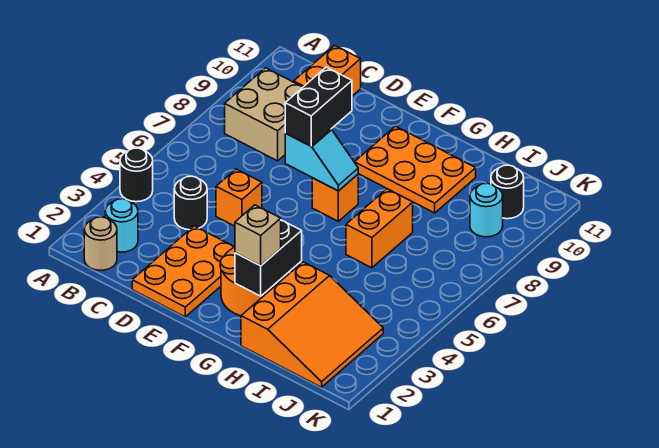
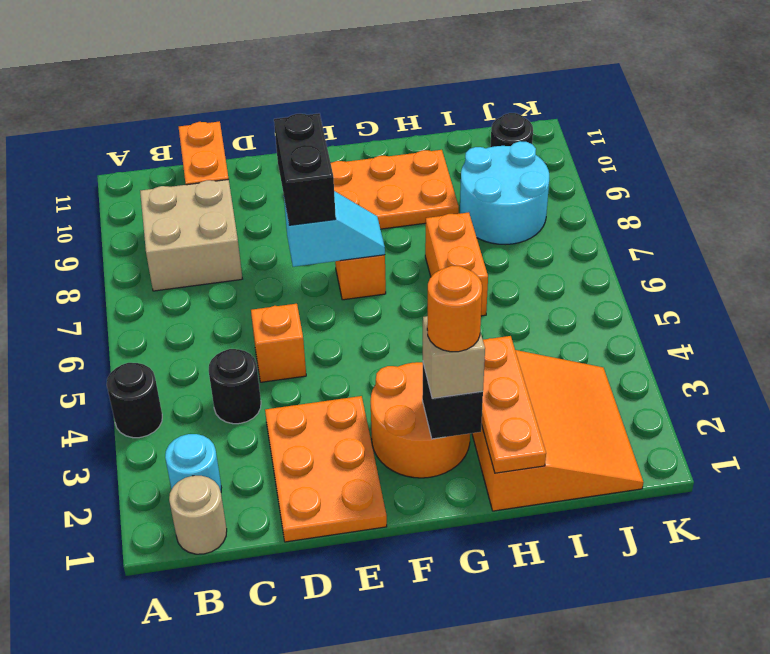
black 1x2 brick [235,220,302,296] -> black 1x1 brick [422,364,483,439]
none -> orange 1x1 round brick [427,266,482,352]
none -> orange 1x3 plate [481,336,546,473]
cyan 1x1 round brick [470,183,503,237] -> cyan 2x2 round brick [460,141,549,245]

